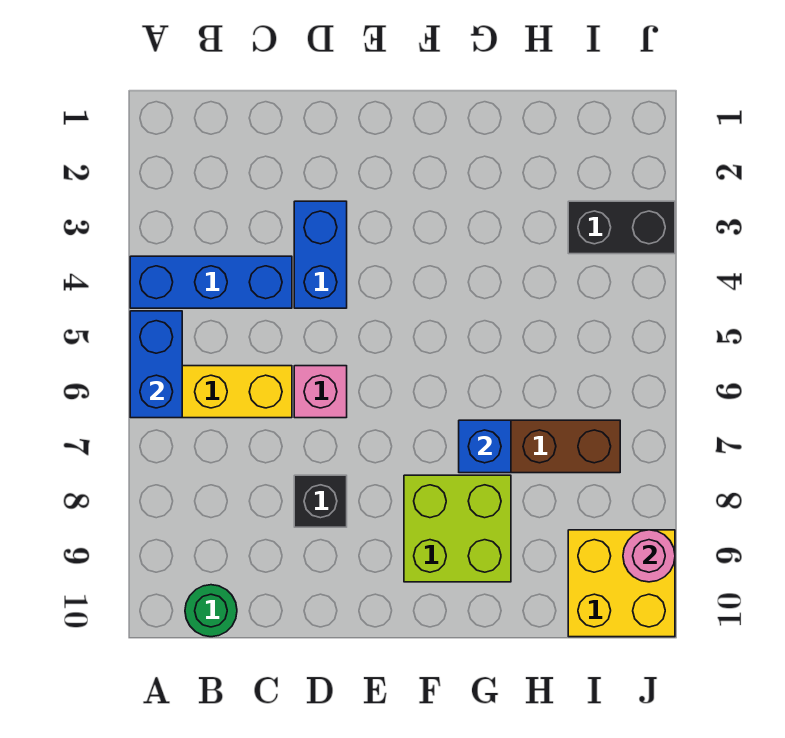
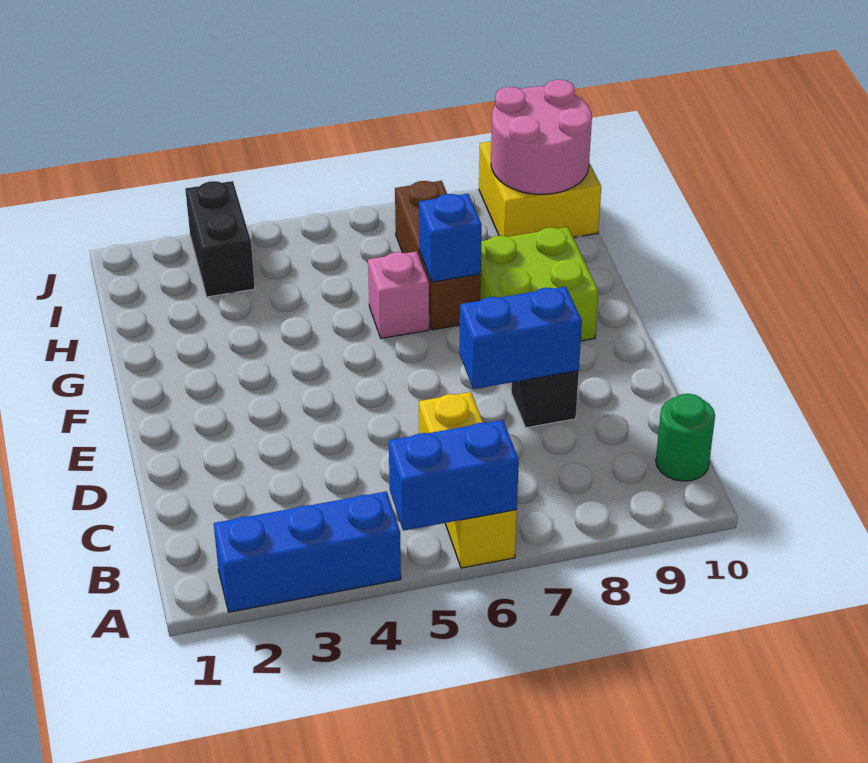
blue 1x3 brick [130,256,292,308] -> blue 1x3 brick turned to [214,491,401,612]
blue 1x2 brick [294,201,347,308] -> blue 1x2 brick moved to [459,287,582,389]
pink 1x1 brick [294,366,347,418] -> pink 1x1 brick moved to [368,251,429,338]
pink 1x1 round brick [623,530,675,582] -> pink 2x2 round brick [491,80,592,194]

